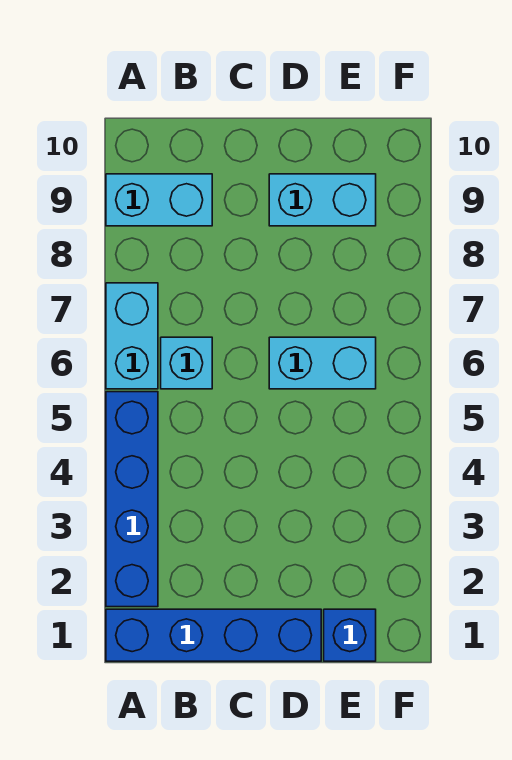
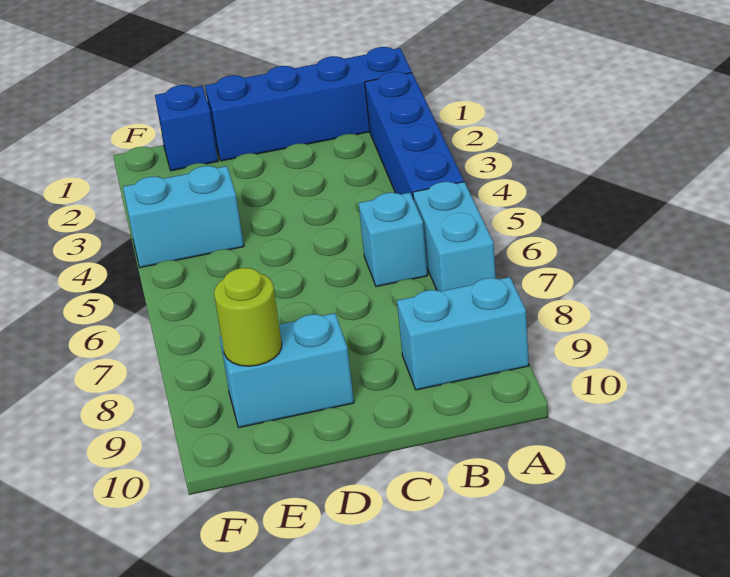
cyan 1x2 brick [269,337,376,389] -> cyan 1x2 brick moved to [123,166,244,268]
none -> lime 1x1 round brick [214,268,282,366]

